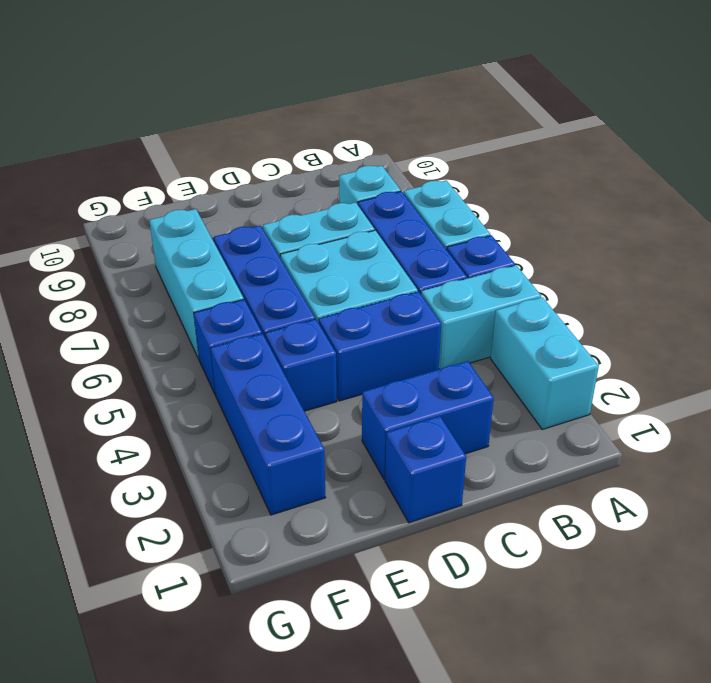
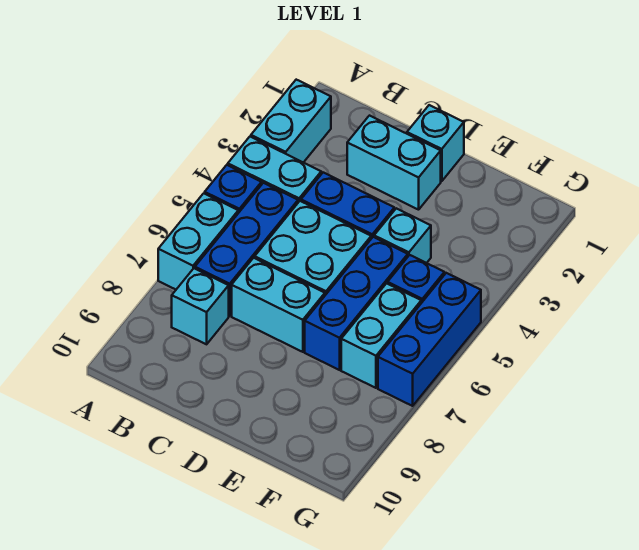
blue 1x2 brick [362,361,494,479] -> cyan 1x2 brick [347,116,441,210]
blue 1x1 brick [385,416,466,523] -> cyan 1x1 brick [407,105,464,181]
blue 1x1 brick [265,319,337,411] -> cyan 1x1 brick [374,208,431,263]
blue 1x3 brick [211,334,326,515] -> blue 1x3 brick moved to [378,273,481,406]
cyan 1x3 brick [149,209,244,359] -> cyan 1x2 brick [341,283,421,388]

